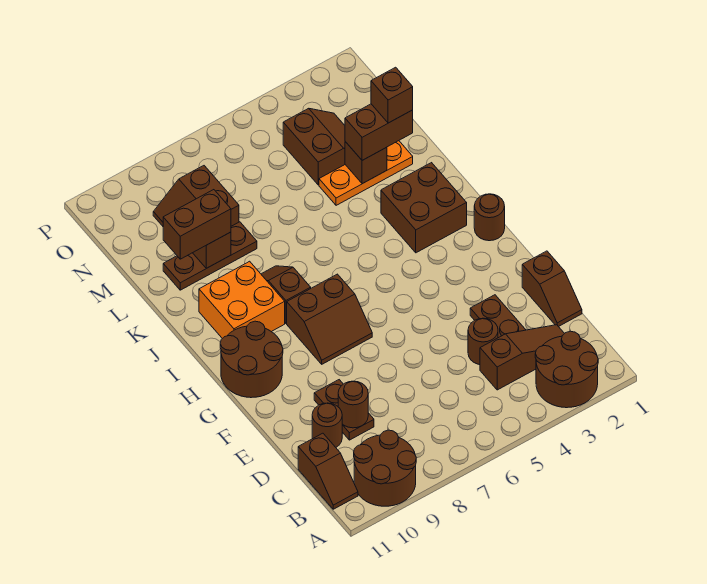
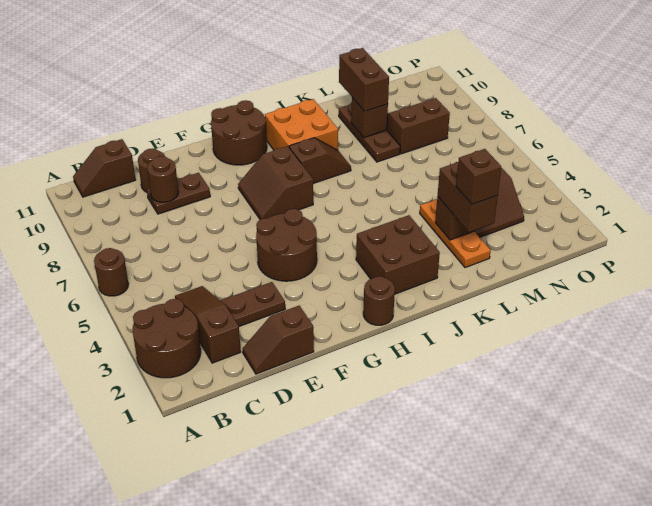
brown 2x2 round brick [354,430,416,506] -> brown 2x2 round brick moved to [256,209,317,281]
brown 1x3 slope [480,325,565,390] -> brown 1x3 slope turned to [175,286,241,363]
brown 1x1 round brick [468,318,498,365] -> brown 1x1 round brick moved to [94,248,128,296]

